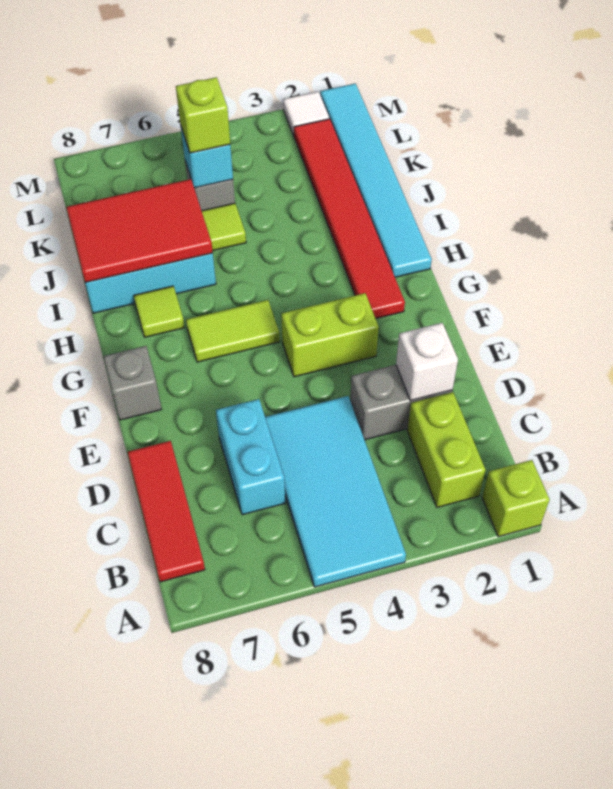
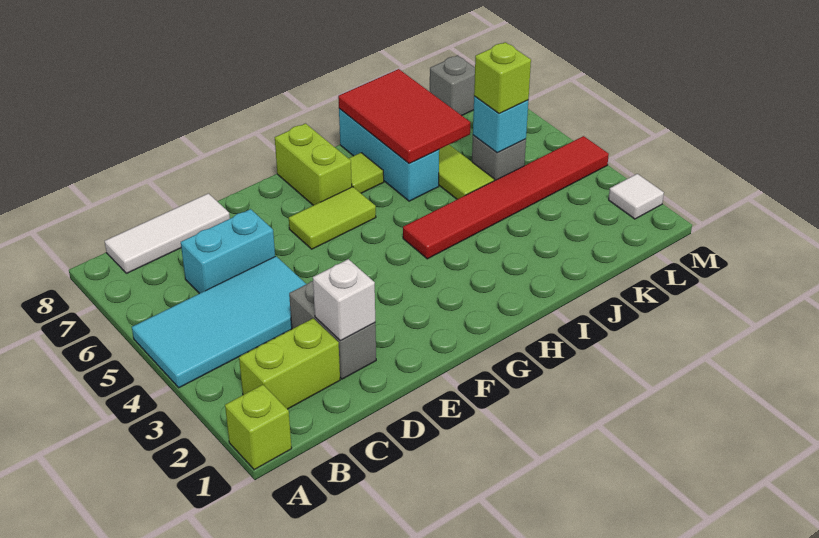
red 1x3 tile [128,441,205,582] -> white 1x3 tile [105,193,230,273]
lime 1x2 brick [281,293,379,377] -> lime 1x2 brick moved to [275,124,352,205]
grey 1x1 brick [104,346,162,420] -> grey 1x1 brick moved to [430,55,475,115]
red 1x6 tile [294,119,405,319] -> red 1x6 tile moved to [403,136,609,259]
lime 1x2 tile [186,300,280,362] -> lime 1x2 tile turned to [289,187,376,249]
cyan 1x6 tile [320,83,432,277] -> none

